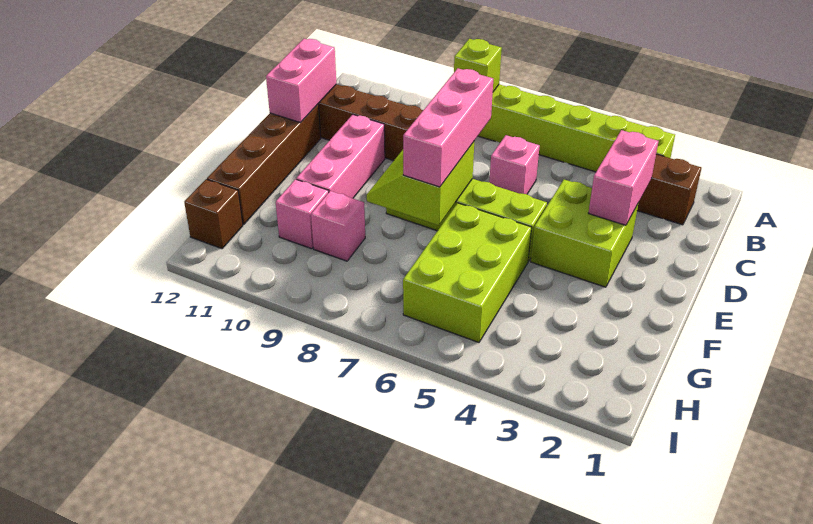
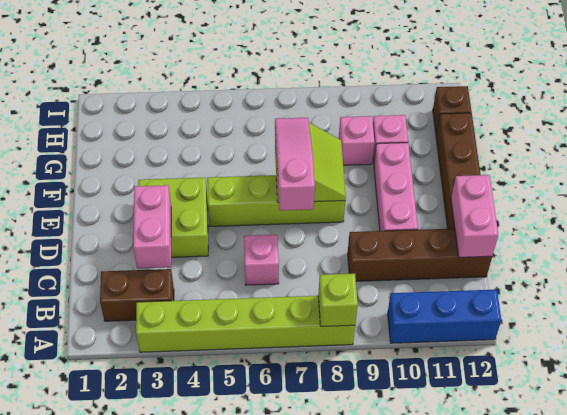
none -> blue 1x3 brick [388,289,501,343]
pink 1x3 brick [403,68,493,187] -> pink 1x3 slope [275,118,315,211]
lime 2x3 brick [403,203,532,342] -> none

